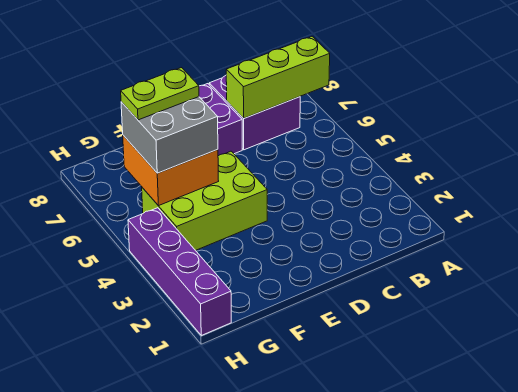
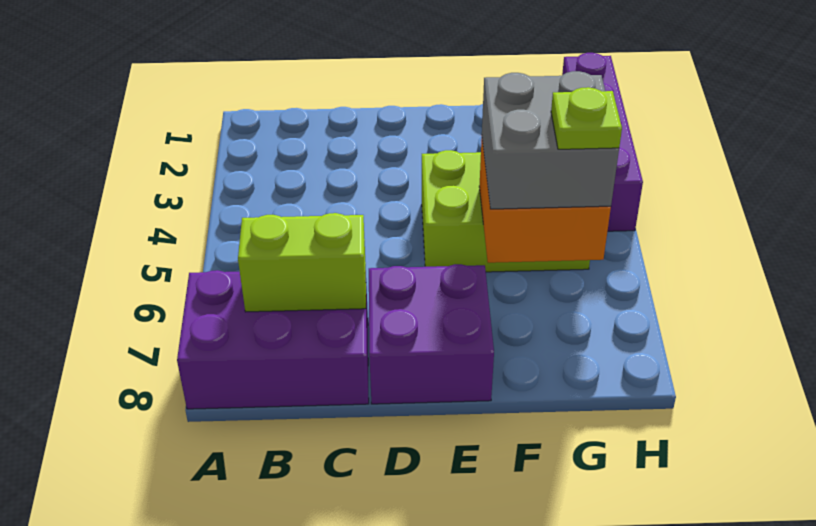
lime 1x3 brick [226,37,330,118] -> lime 1x2 brick [238,213,366,312]
purple 2x2 brick [209,76,300,150] -> purple 2x3 brick [177,270,369,409]
lime 1x2 plate [121,68,199,120] -> lime 1x1 plate [551,87,622,149]

